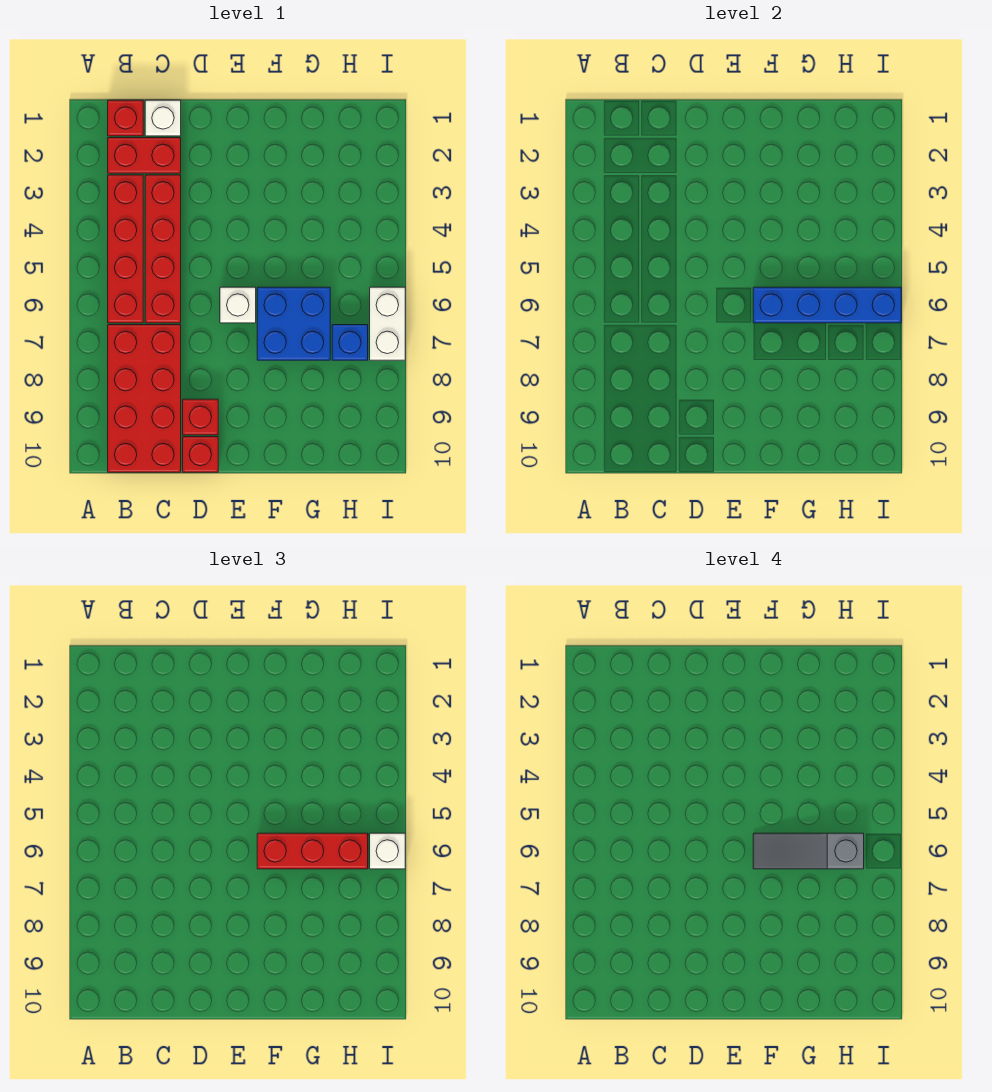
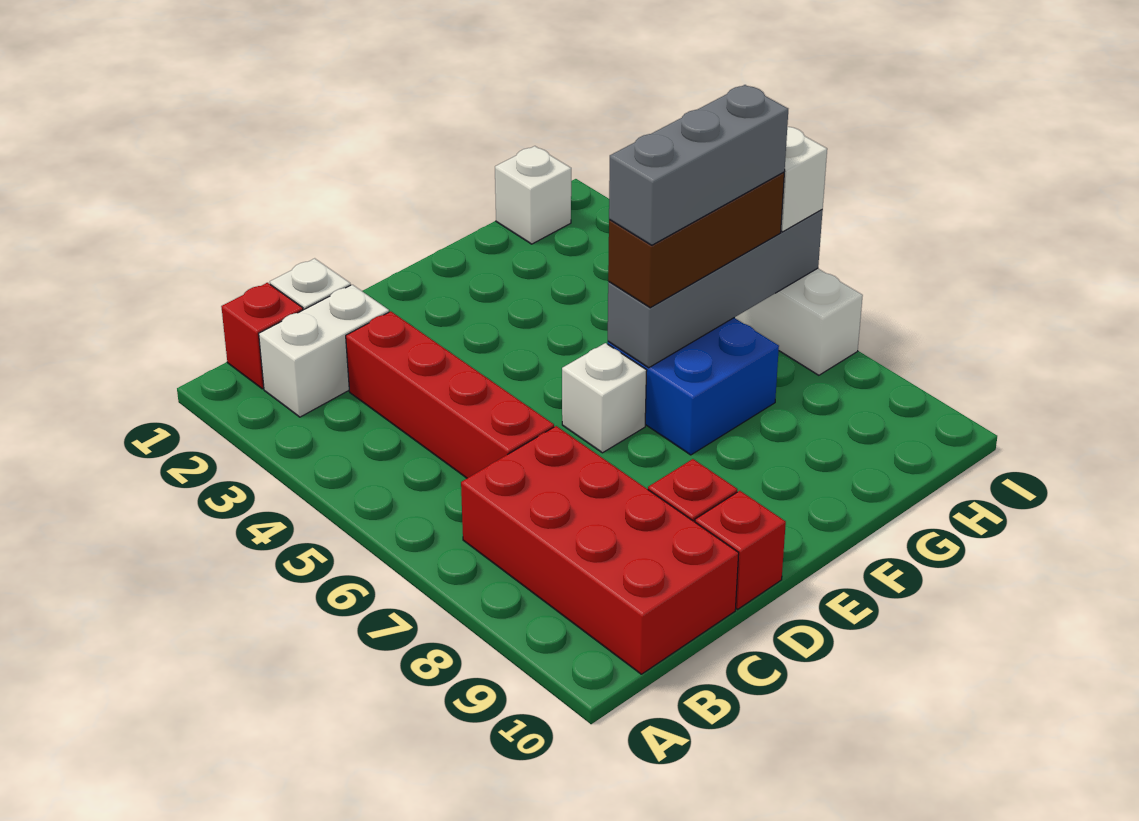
red 1x2 brick [108,138,181,173] -> white 1x2 brick [259,285,389,417]
red 1x4 brick [108,175,143,323] -> none
blue 1x4 brick [753,287,901,323] -> grey 1x4 brick [608,210,823,368]
red 1x3 brick [257,833,368,869] -> brown 1x3 brick [608,172,784,308]
grey 1x3 slope [753,833,864,869] -> grey 1x3 brick [609,85,788,245]
none -> white 1x1 brick [495,146,571,244]
blue 1x1 brick [332,325,368,360] -> none

